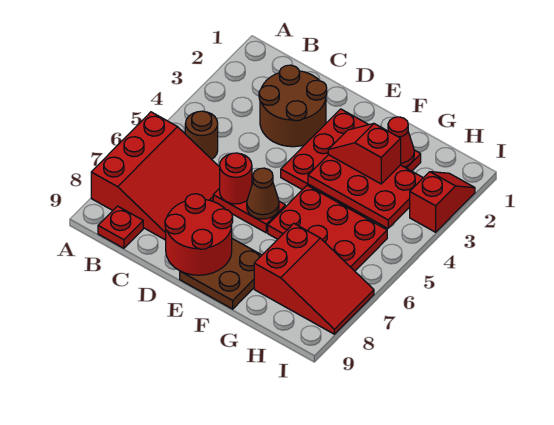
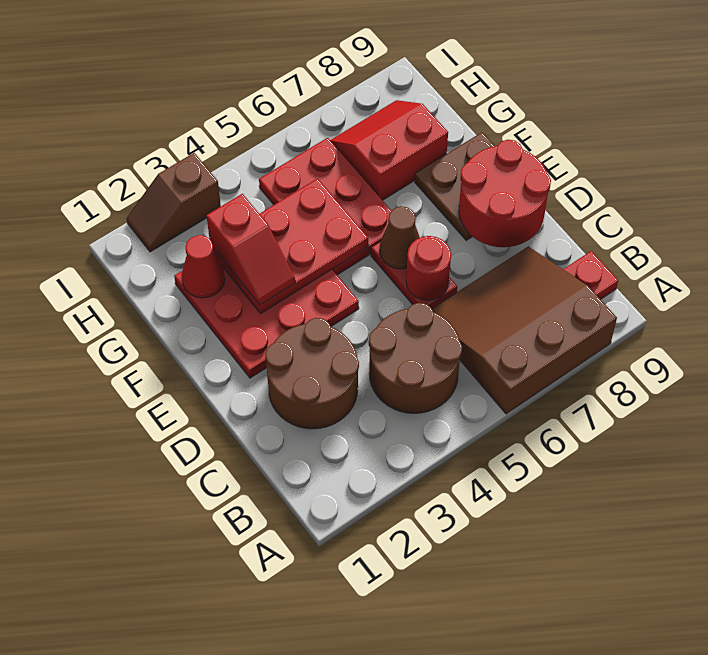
red 3x3 slope [91,112,220,240] -> brown 3x3 slope [432,246,617,414]
brown 1x1 round brick [185,111,218,159] -> brown 2x2 round brick [369,303,462,413]
red 2x3 plate [308,155,423,228] -> red 2x3 plate turned to [213,179,368,313]
red 2x3 slope [254,223,374,334] -> red 2x2 slope [330,100,448,200]
red 1x2 slope [410,172,475,232] -> brown 1x2 slope [126,153,221,252]

